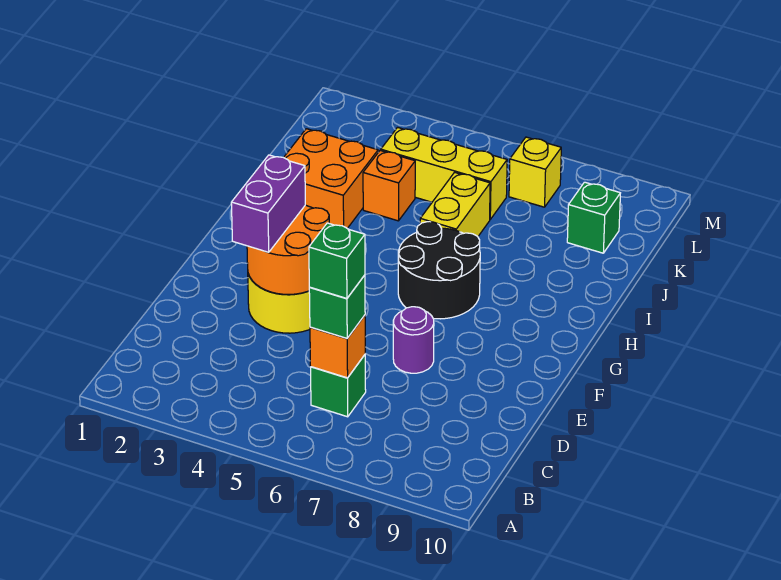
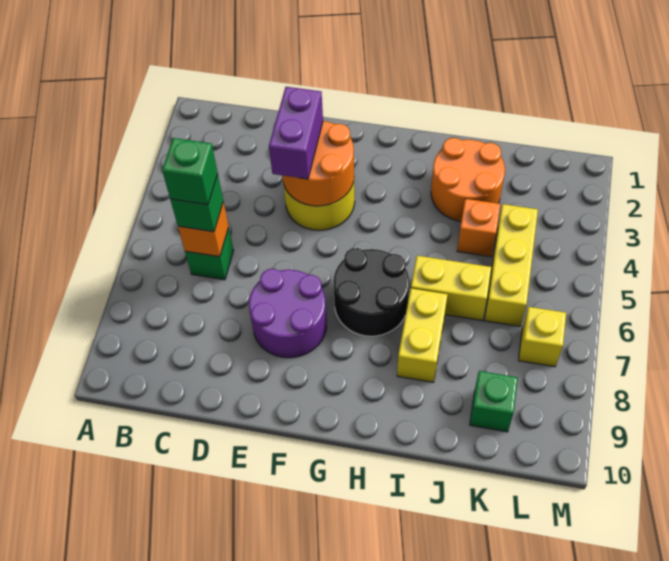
purple 1x2 brick [231,155,305,252] -> purple 1x2 brick turned to [269,87,323,179]
purple 1x1 round brick [393,307,434,373] -> purple 2x2 round brick [249,269,327,358]
orange 2x2 brick [284,129,378,228] -> orange 2x2 round brick [431,138,505,221]
none -> yellow 1x2 brick [397,288,448,382]

